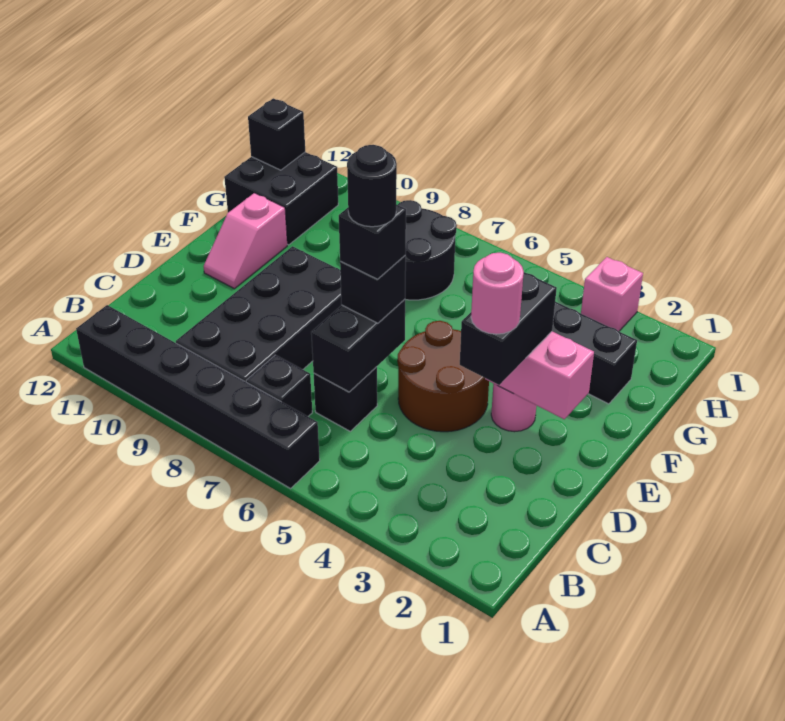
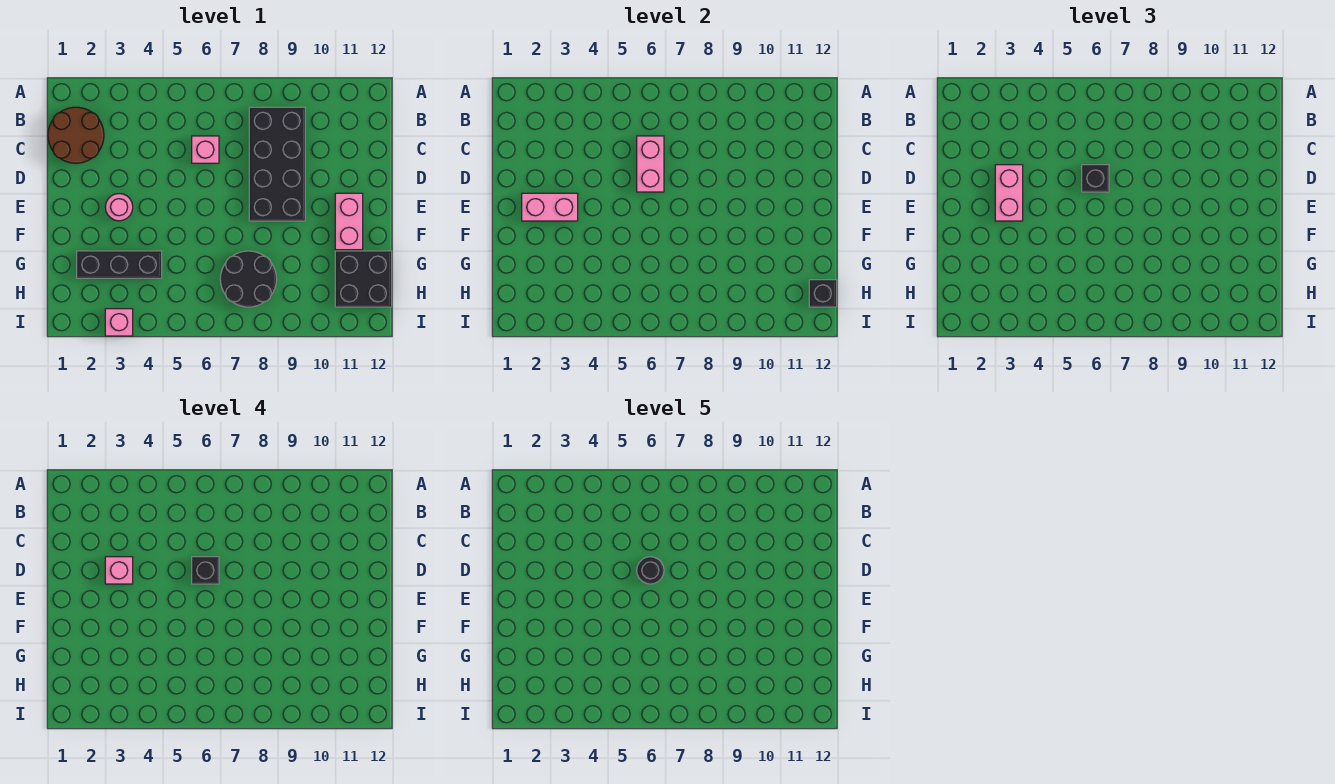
black 1x6 brick [76,305,320,488] -> none
black 1x1 brick [246,355,312,416] -> none
black 1x1 brick [314,367,377,431] -> pink 1x1 brick [192,136,219,163]
black 1x2 brick [311,299,405,392] -> pink 1x2 brick [637,136,664,192]
black 1x2 brick [460,273,557,385] -> pink 1x2 brick [995,165,1023,221]
pink 1x1 round brick [471,253,524,334] -> pink 1x1 brick [105,557,133,584]
brown 2x2 round brick [397,321,489,432] -> brown 2x2 round brick moved to [48,107,104,163]
pink 1x2 slope [204,193,287,289] -> pink 1x2 brick [335,193,363,250]

